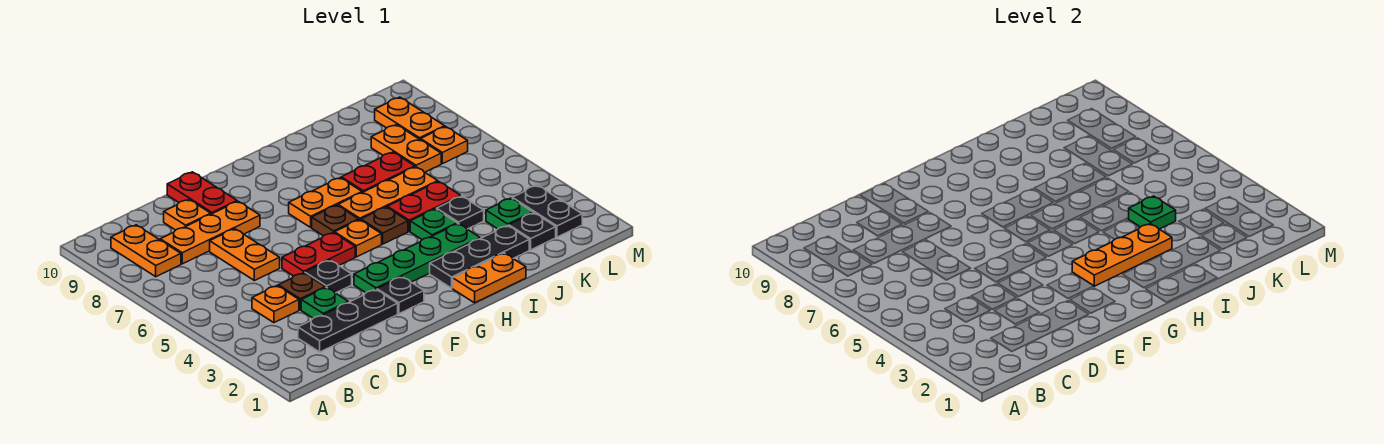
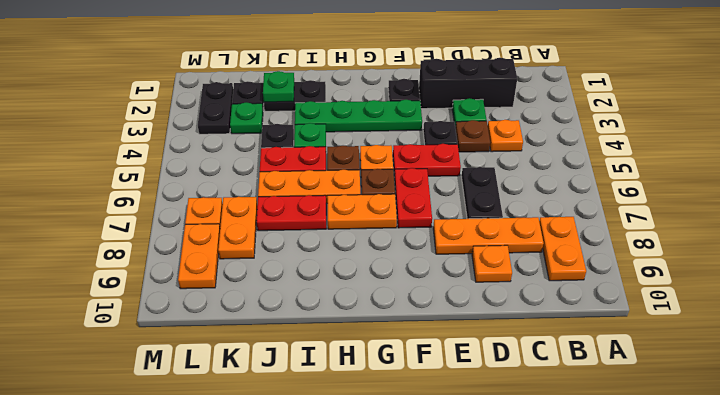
black 1x3 plate [298,289,398,352] -> black 1x3 brick [419,58,517,109]
orange 1x2 plate [210,229,280,281] -> black 1x2 plate [462,167,503,219]
red 1x2 plate [167,172,237,214] -> red 1x2 plate moved to [395,168,432,228]
orange 1x3 plate [1072,224,1172,286] -> none
orange 1x2 plate [453,253,526,303] -> none
black 1x3 plate [430,225,529,288] -> black 1x2 plate [264,80,326,111]
green 1x1 plate [1129,196,1176,229] -> green 1x1 plate moved to [263,71,294,102]

